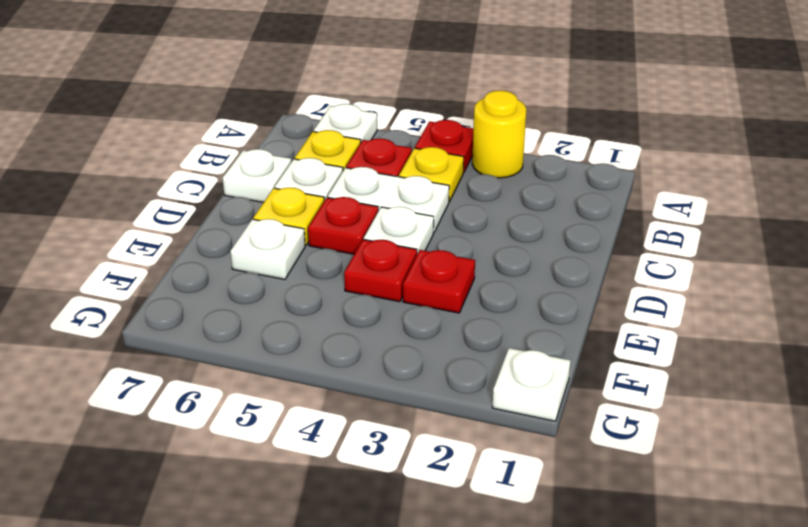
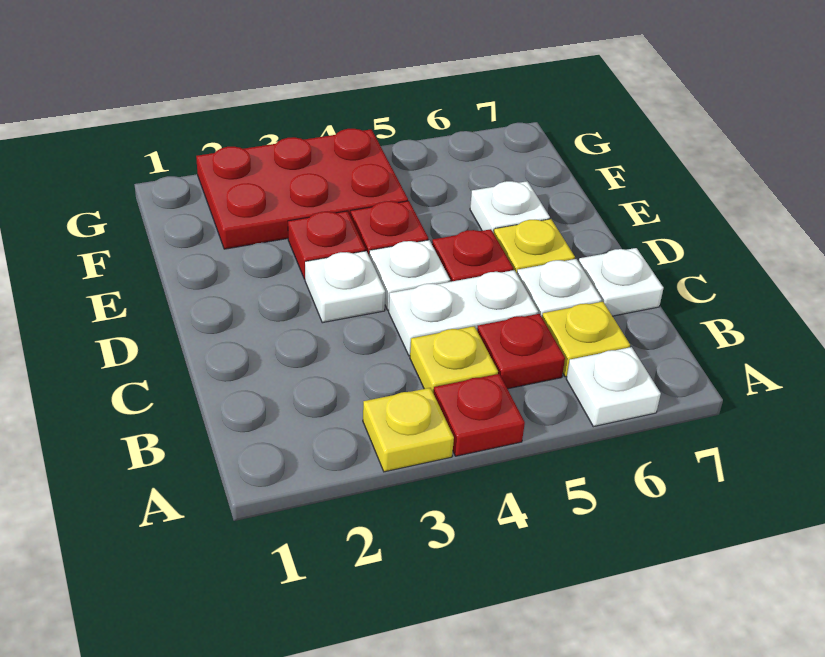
yellow 1x1 round brick [472,90,526,178] -> yellow 1x1 plate [363,388,454,472]
none -> red 2x3 plate [196,129,408,249]
white 1x1 plate [492,348,571,421] -> white 1x1 plate moved to [305,251,385,323]

